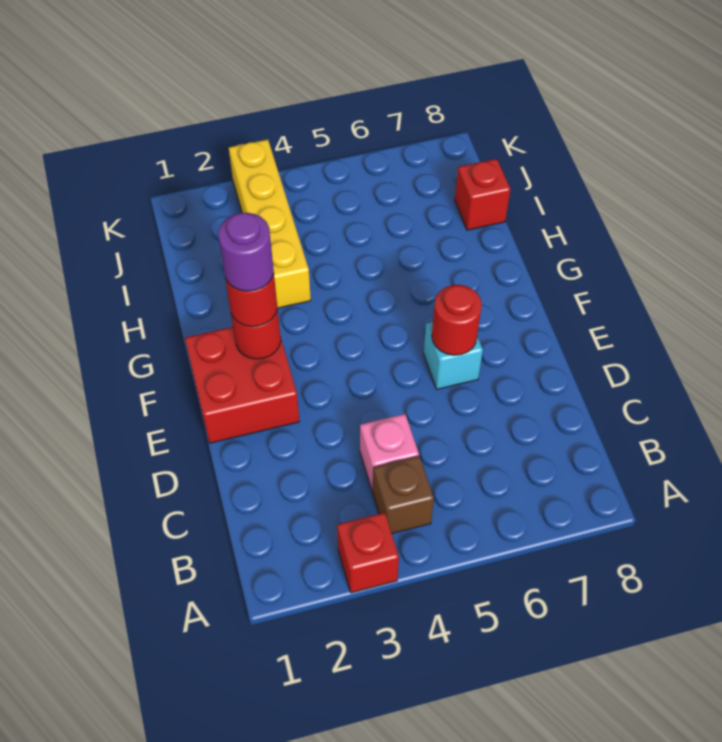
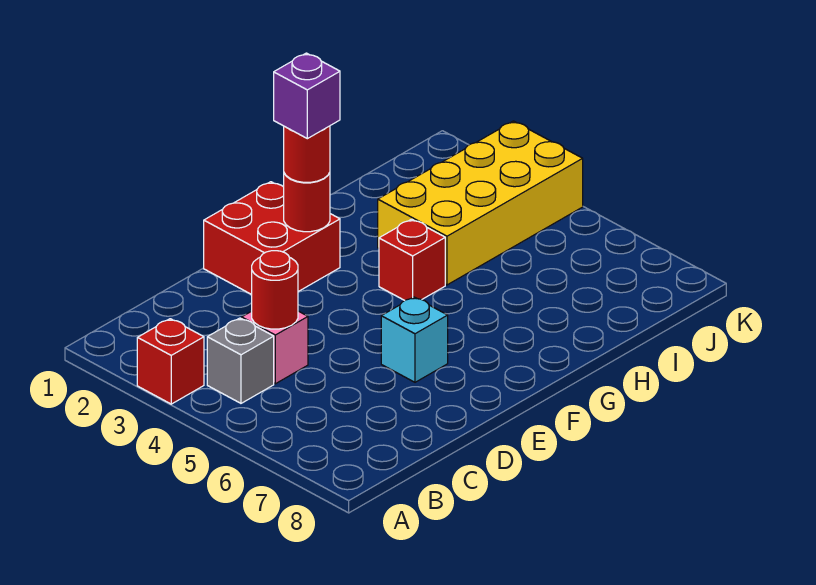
brown 1x1 brick [373,456,434,534] -> grey 1x1 brick [207,318,274,403]
red 1x1 round brick [432,285,482,355] -> red 1x1 round brick moved to [252,251,298,329]
purple 1x1 round brick [218,213,274,291] -> purple 1x1 brick [274,53,340,139]
yellow 1x4 brick [229,139,311,308] -> yellow 2x4 brick [378,121,583,285]
red 1x1 brick [455,159,510,230] -> red 1x1 brick moved to [379,219,445,301]

